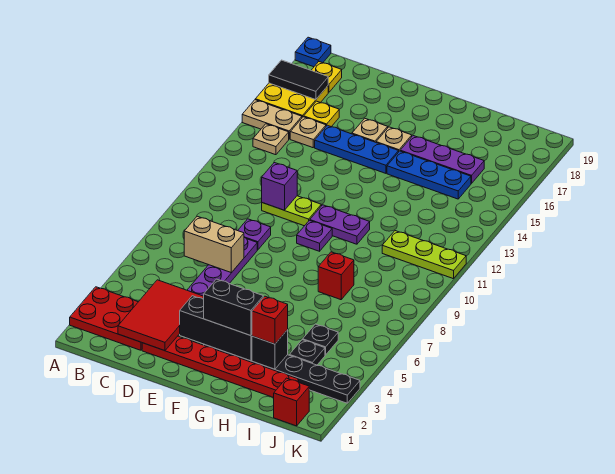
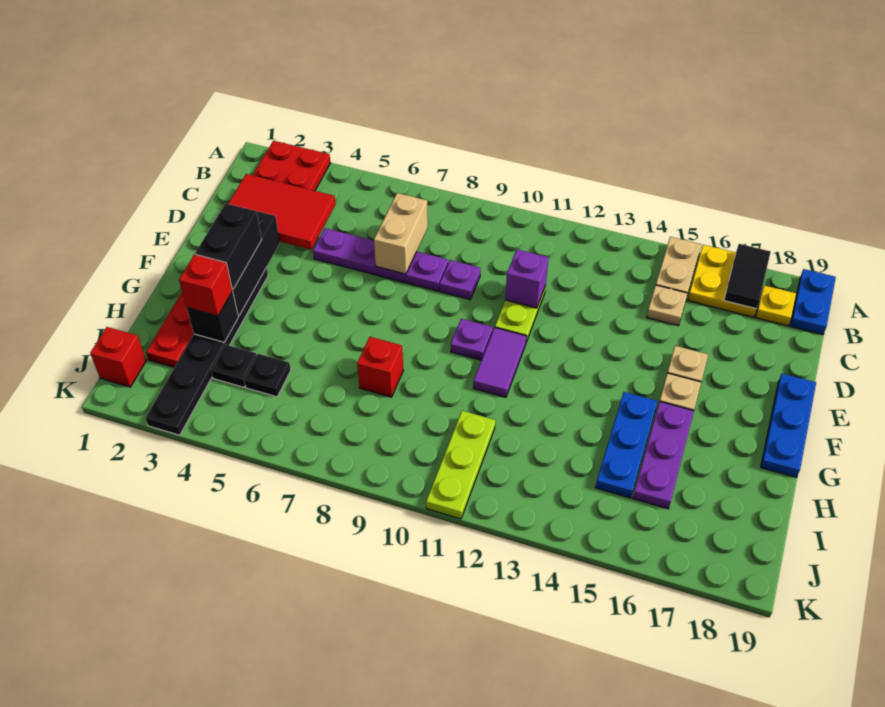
blue 1x1 plate [295,37,331,67] -> blue 1x2 plate [790,269,836,335]
tan 1x1 plate [253,124,289,155] -> none
yellow 1x1 plate [304,101,339,127] -> none
blue 1x3 plate [315,125,399,173] -> blue 1x3 plate moved to [761,374,816,477]
purple 1x2 plate [310,205,370,244] -> purple 1x2 tile [473,328,527,397]

